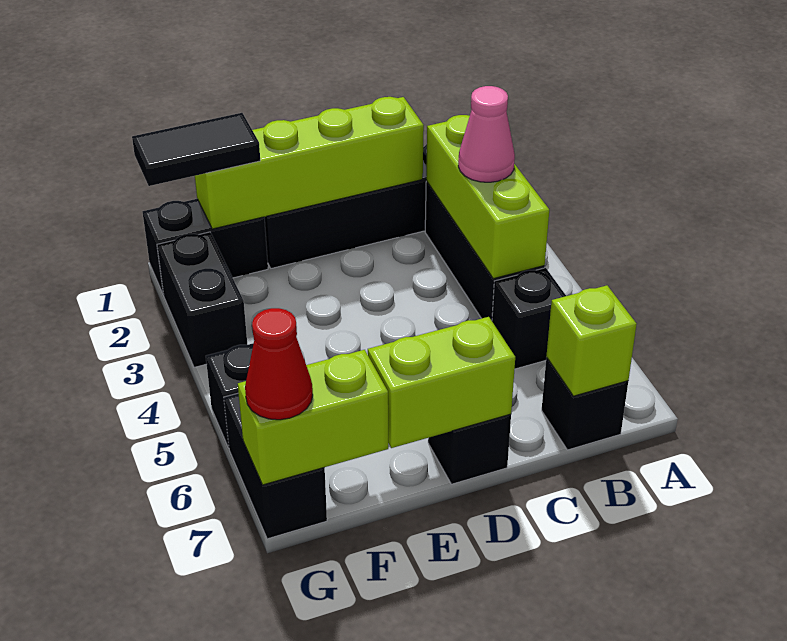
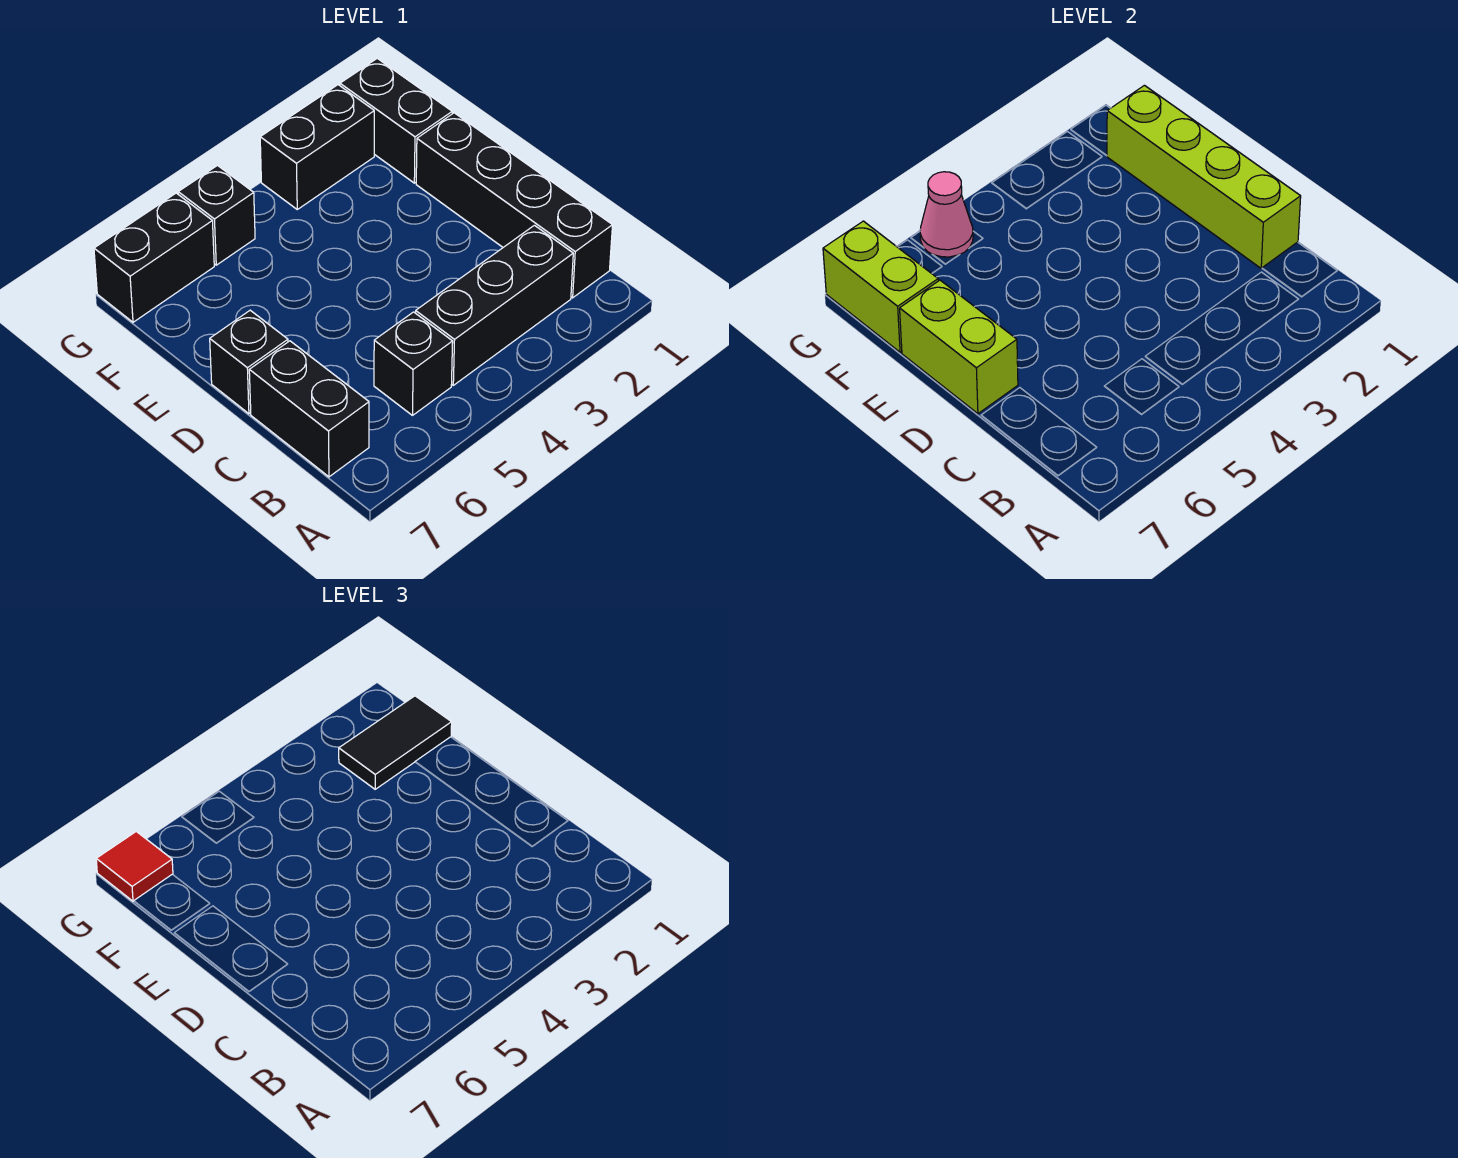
lime 1x3 brick [426,115,549,279] -> none
pink 1x1 cone [458,86,515,182] -> pink 1x1 cone moved to [920,172,973,257]
black 1x1 brick [542,358,628,450] -> black 1x2 brick [249,341,369,477]
lime 1x1 brick [546,285,637,396] -> none
black 1x2 tile [132,113,260,186] -> black 1x2 tile turned to [339,696,452,789]
red 1x1 cone [245,308,313,420] -> red 1x1 tile [96,831,173,901]

